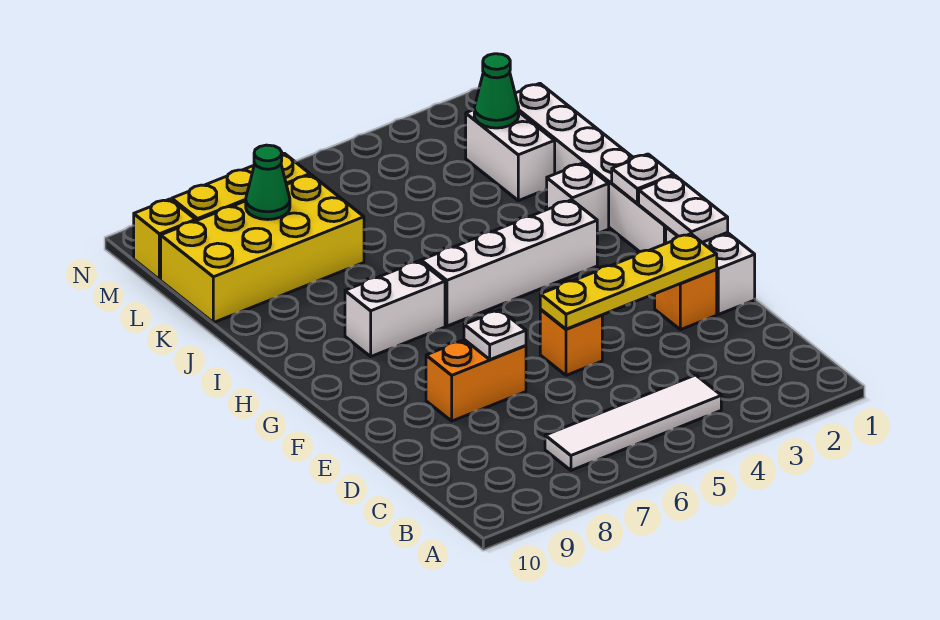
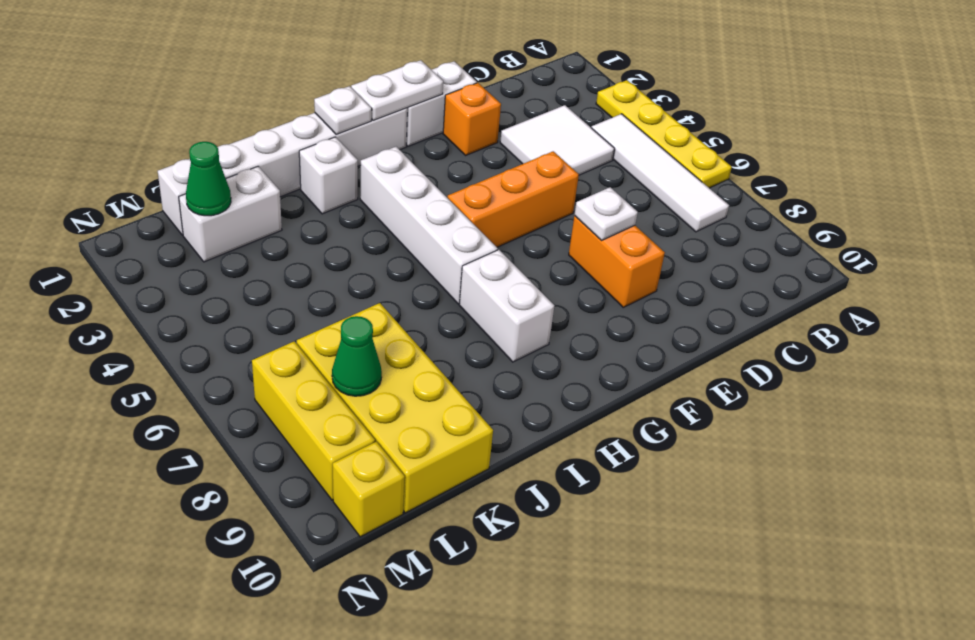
none -> white 2x2 tile [500,105,614,175]
yellow 1x4 plate [540,234,717,329] -> yellow 1x4 plate moved to [596,80,732,188]
orange 1x1 brick [540,310,602,375] -> orange 1x3 brick [447,151,579,247]

